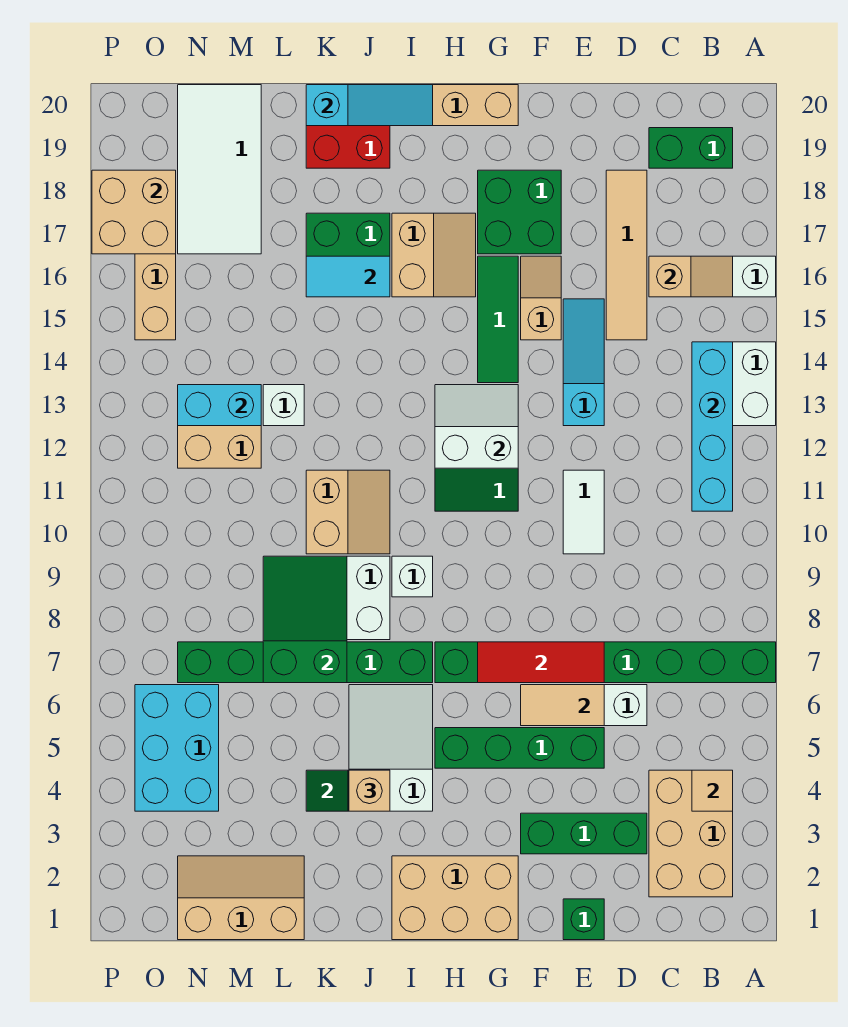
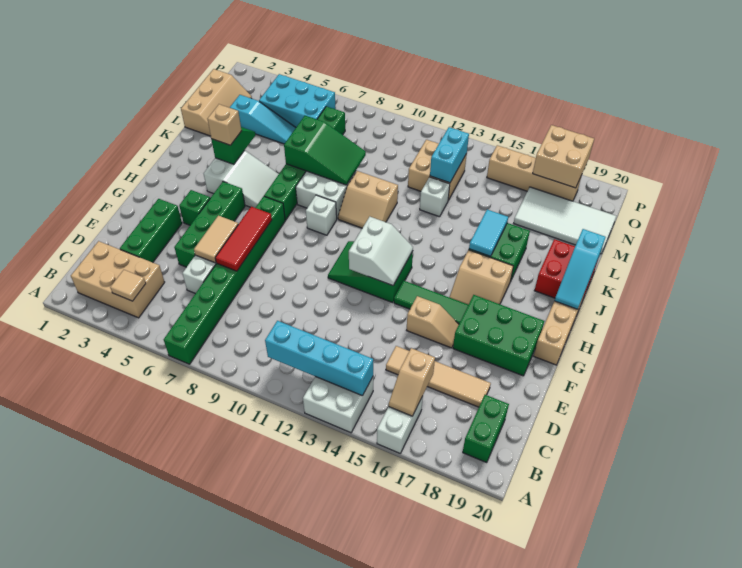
green 1x1 brick [563,899,604,940] -> green 1x1 brick moved to [179,190,210,225]
white 1x2 tile [563,470,604,554] -> none
cyan 1x3 slope [563,299,604,426] -> cyan 1x3 slope moved to [230,95,296,144]
green 2x2 brick [478,170,561,254] -> green 2x3 brick [453,295,544,376]
tan 2x3 brick [392,856,518,940] -> none

